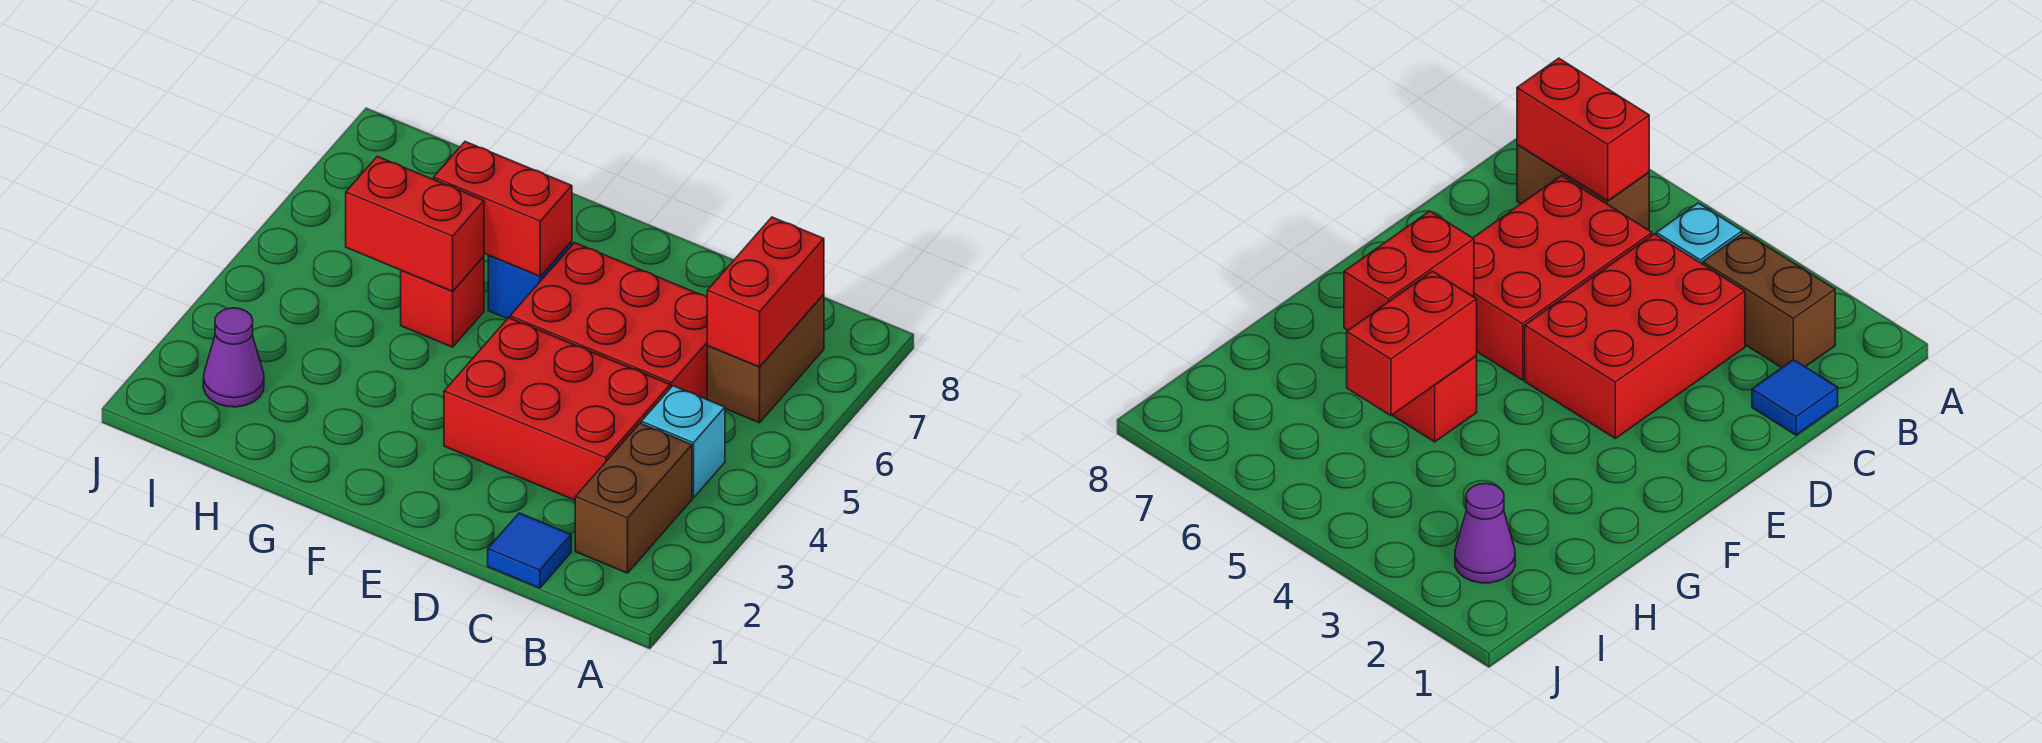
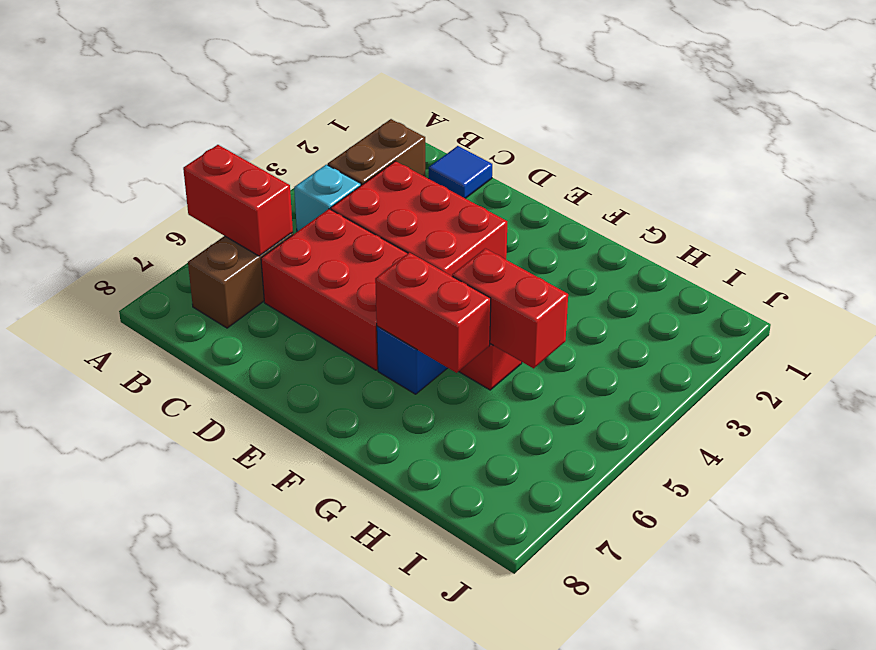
red 1x2 brick [707,217,824,367] -> red 1x2 brick turned to [183,145,293,256]
purple 1x1 cone [203,308,264,407] -> none

